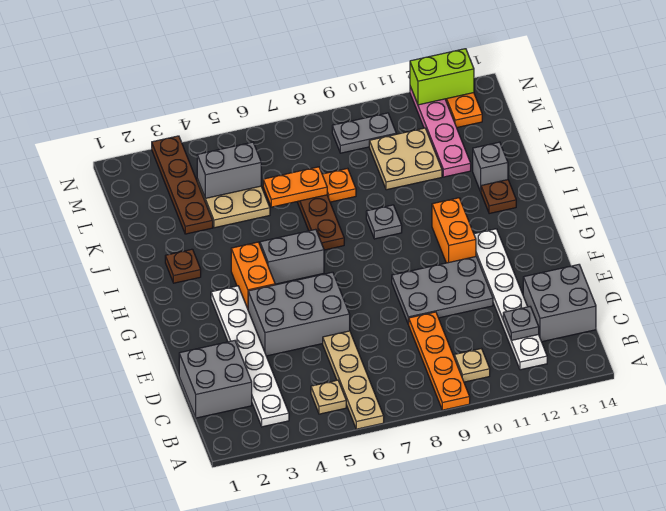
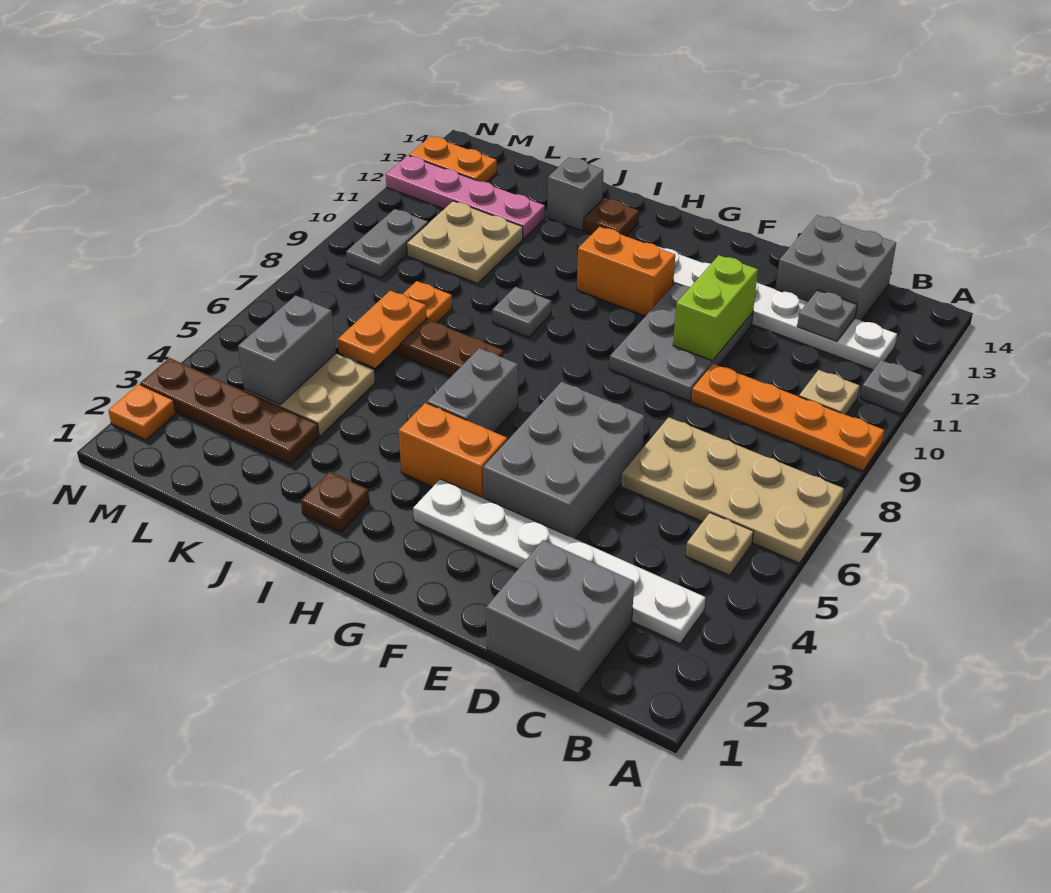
tan 1x4 plate [323,331,384,429] -> tan 2x4 plate [621,417,844,563]
none -> grey 1x1 plate [860,360,922,414]
none -> orange 1x1 plate [108,384,176,440]
lime 1x2 brick [410,49,474,105] -> lime 1x2 brick moved to [673,255,758,361]

